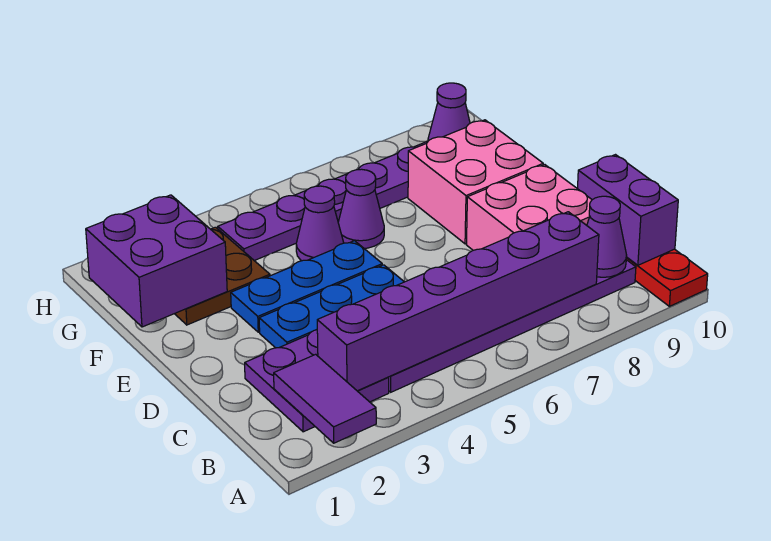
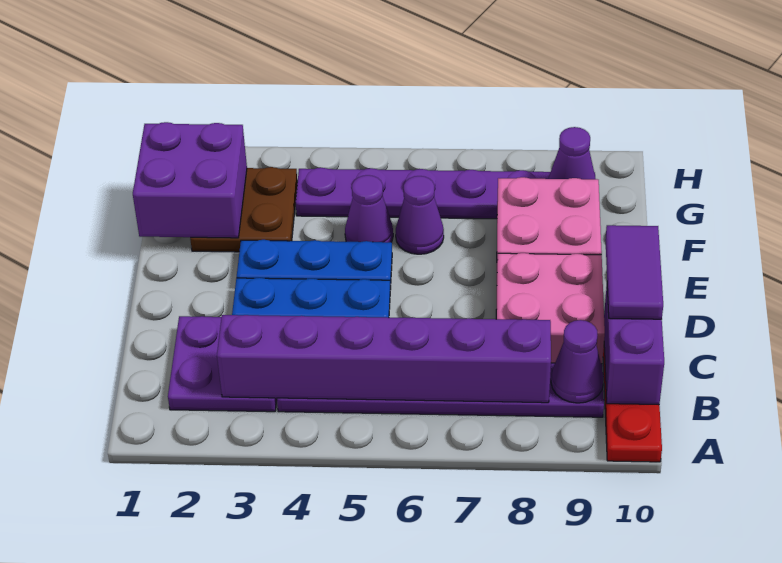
purple 1x2 tile [274,354,376,443] -> purple 1x2 tile moved to [605,225,663,319]

